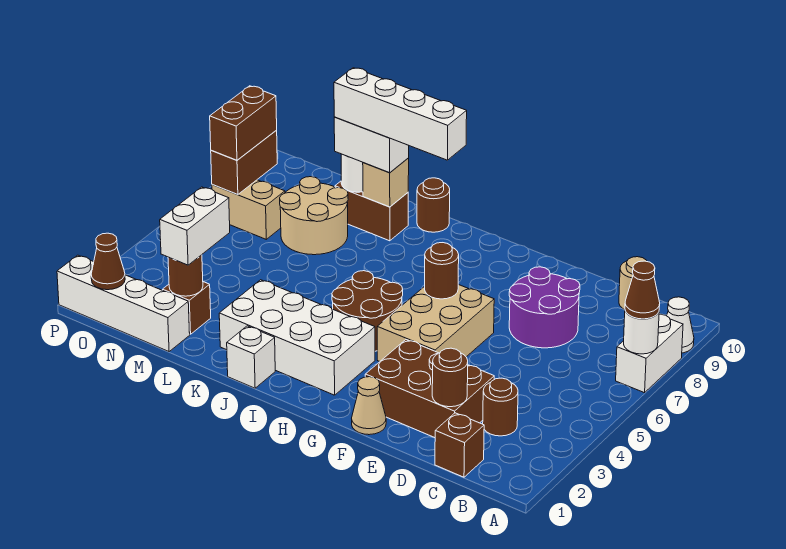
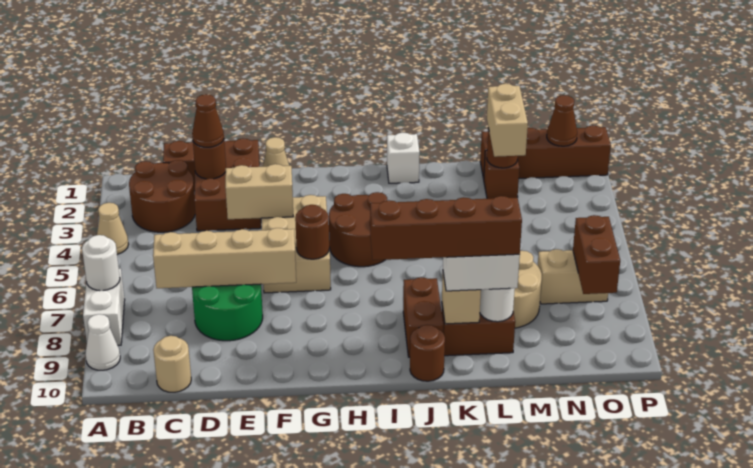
none -> tan 1x1 cone [97,203,129,254]
brown 1x1 cone [625,261,660,319] -> brown 1x1 cone moved to [192,94,224,147]
brown 1x1 round brick [483,378,518,436] -> brown 2x2 round brick [129,160,195,232]
none -> tan 1x4 brick [153,228,296,288]
brown 2x3 brick [365,340,494,438] -> brown 2x3 brick turned to [194,138,261,231]
purple 2x2 round brick [509,267,580,348] -> green 2x2 round brick [192,284,263,341]
none -> tan 1x2 brick [225,164,293,219]
white 2x4 brick [219,280,375,395] -> none
white 1x4 brick [334,68,467,160] -> brown 1x4 brick [370,196,522,260]
white 1x4 brick [57,255,190,352] -> brown 1x4 brick [480,125,611,179]
white 1x2 brick [160,187,230,265] -> tan 1x2 brick [487,84,528,157]
brown 1x2 brick [210,86,277,160] -> brown 1x2 brick moved to [403,277,443,357]

